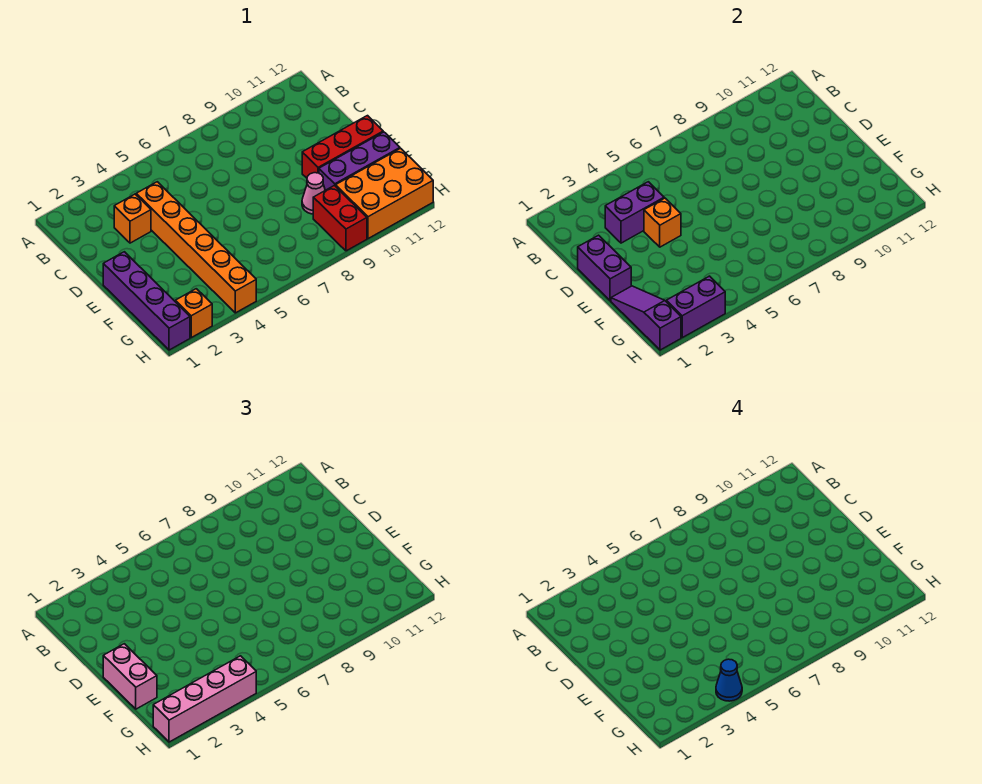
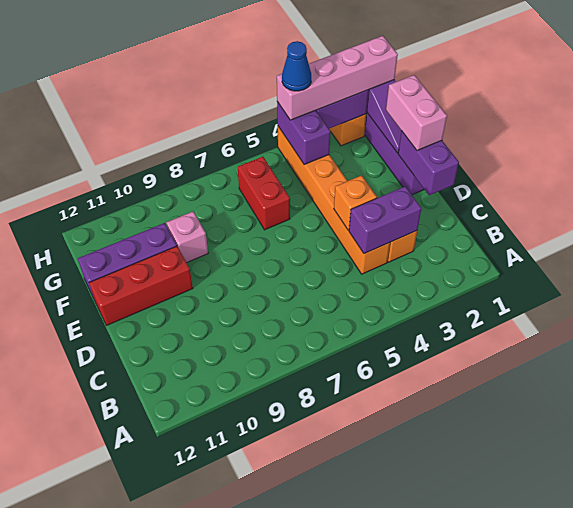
pink 1x1 cone [302,173,325,214] -> pink 1x1 brick [166,212,208,263]
none -> purple 1x2 brick [277,102,331,165]
red 1x2 brick [313,185,367,251] -> red 1x2 brick moved to [238,157,290,230]
orange 2x3 brick [336,148,433,239] -> none

